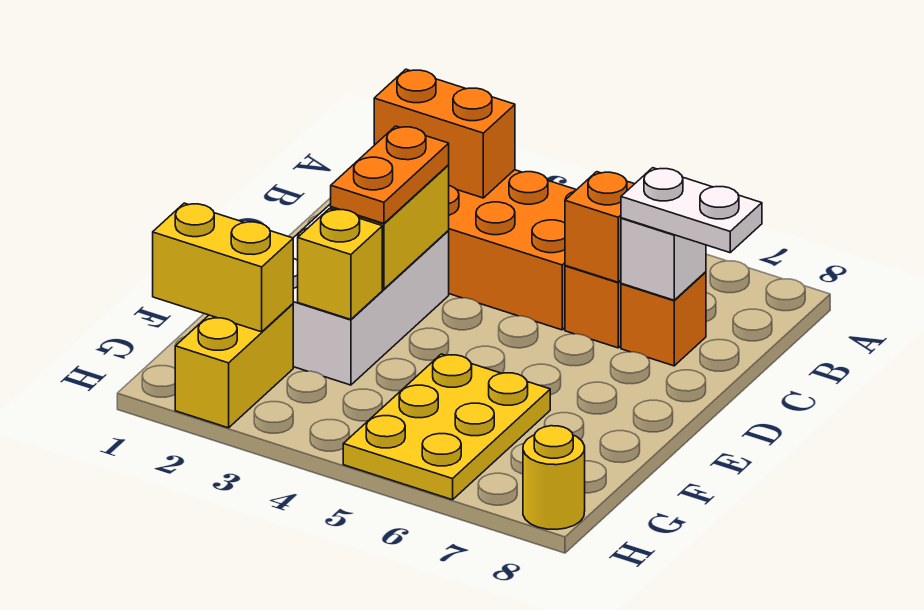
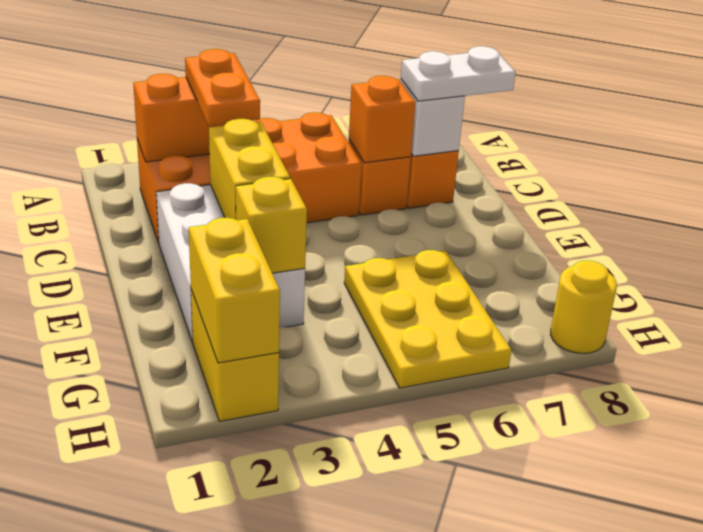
orange 1x2 plate [331,126,449,223] -> orange 1x2 plate moved to [185,49,260,126]
yellow 1x2 brick [153,203,293,332] -> yellow 1x2 brick turned to [189,218,280,363]

